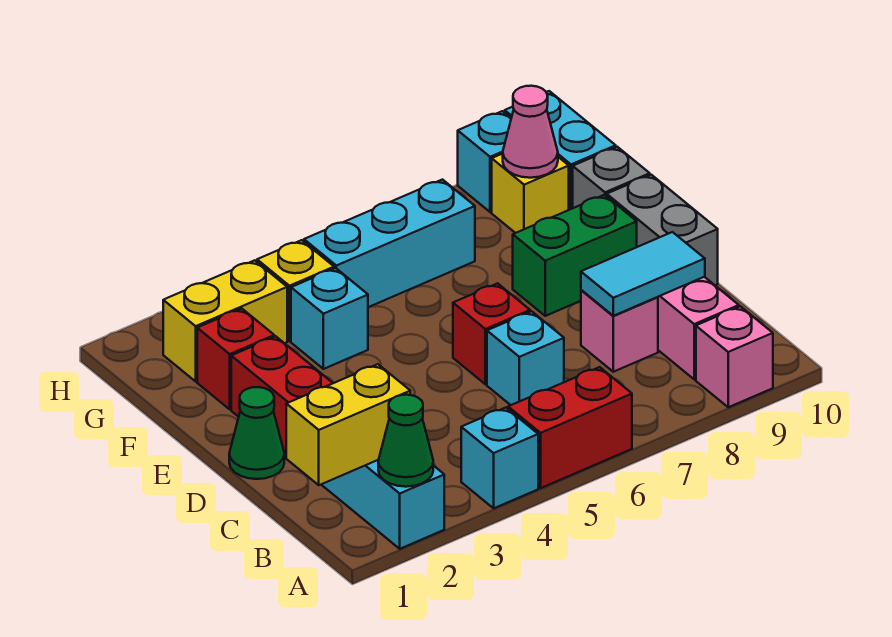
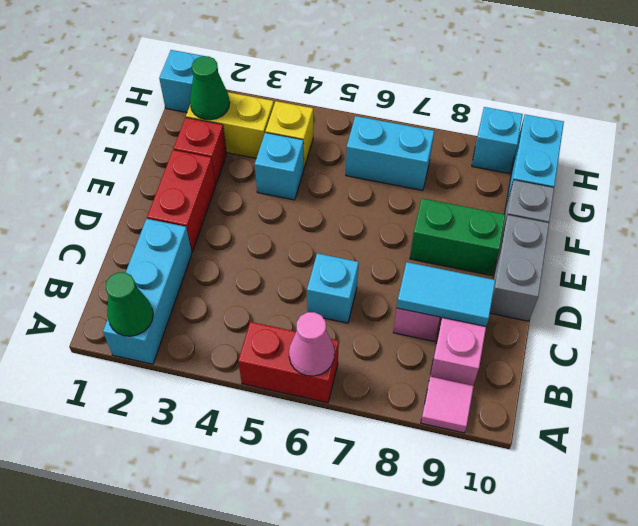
cyan 1x1 brick [461,408,538,508] -> cyan 1x1 brick moved to [159,50,202,112]
pink 1x1 brick [696,306,773,407] -> pink 1x1 tile [421,377,474,433]
yellow 1x2 brick [286,364,410,485] -> none
green 1x1 cone [229,387,284,479] -> green 1x1 cone moved to [190,56,230,120]
red 1x1 brick [453,283,530,384] -> none
cyan 1x3 brick [304,180,475,307] -> cyan 1x2 brick [346,116,434,191]
yellow 1x1 brick [492,154,569,233] -> none
pink 1x1 cone [503,86,558,178] -> pink 1x1 cone moved to [289,312,334,376]

